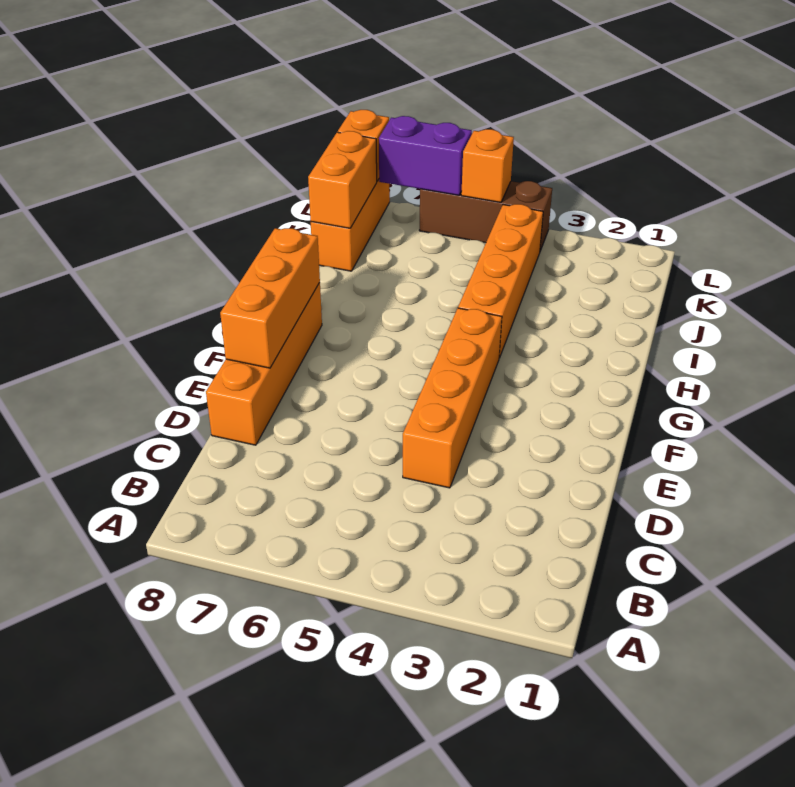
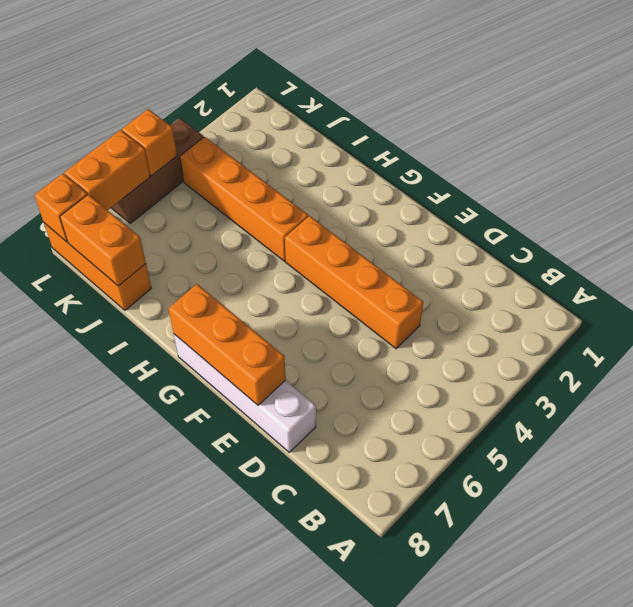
orange 1x4 brick [206,283,322,445] -> white 1x4 brick [174,334,316,452]
purple 1x2 brick [379,116,472,195] -> orange 1x2 brick [64,130,150,210]

